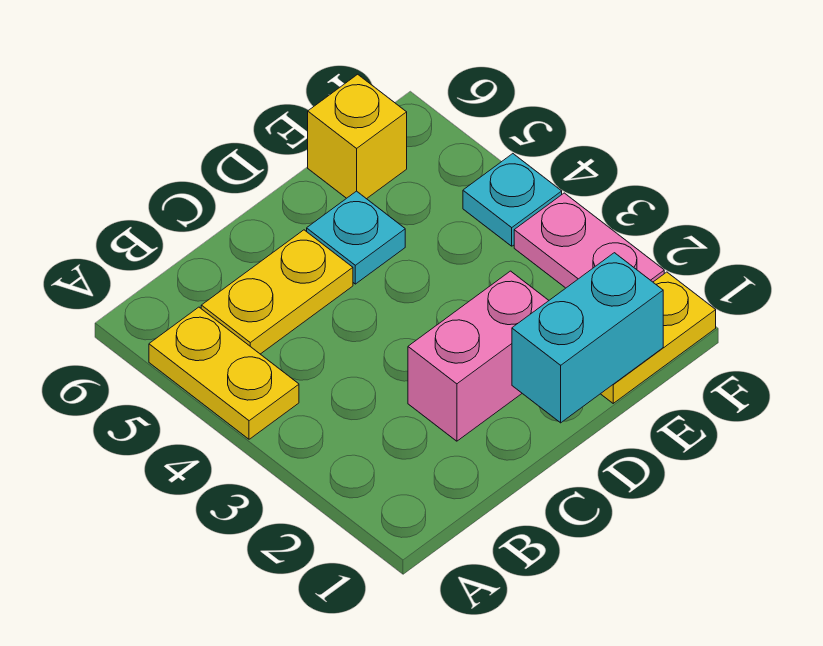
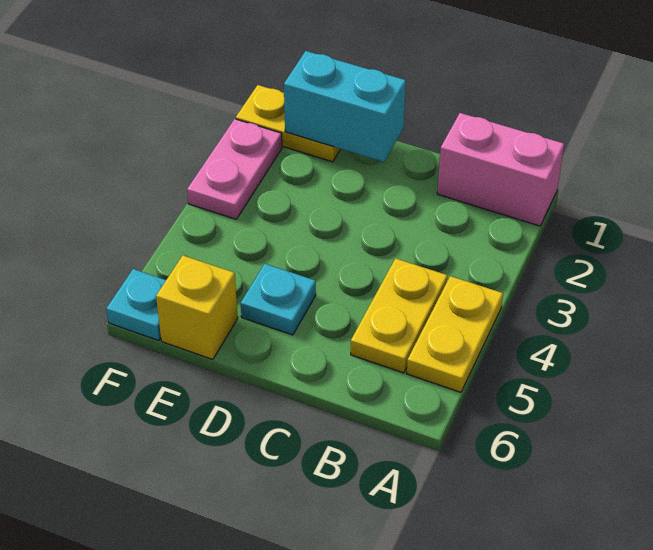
yellow 1x2 plate [201,230,353,354] -> yellow 1x2 plate turned to [351,258,447,373]
pink 1x2 brick [408,271,549,441] -> pink 1x2 brick moved to [437,113,564,226]
cyan 1x1 plate [463,154,562,246] -> cyan 1x1 plate moved to [106,269,166,341]

